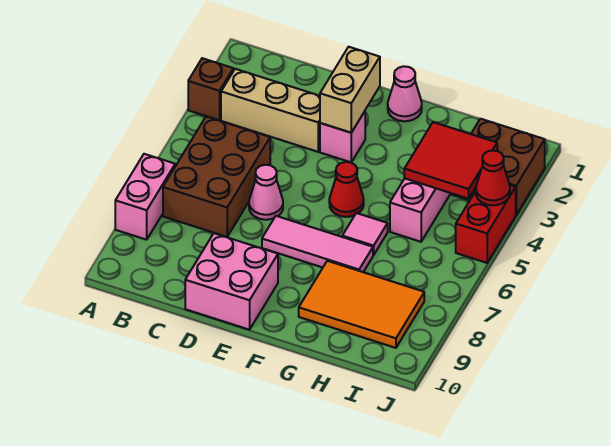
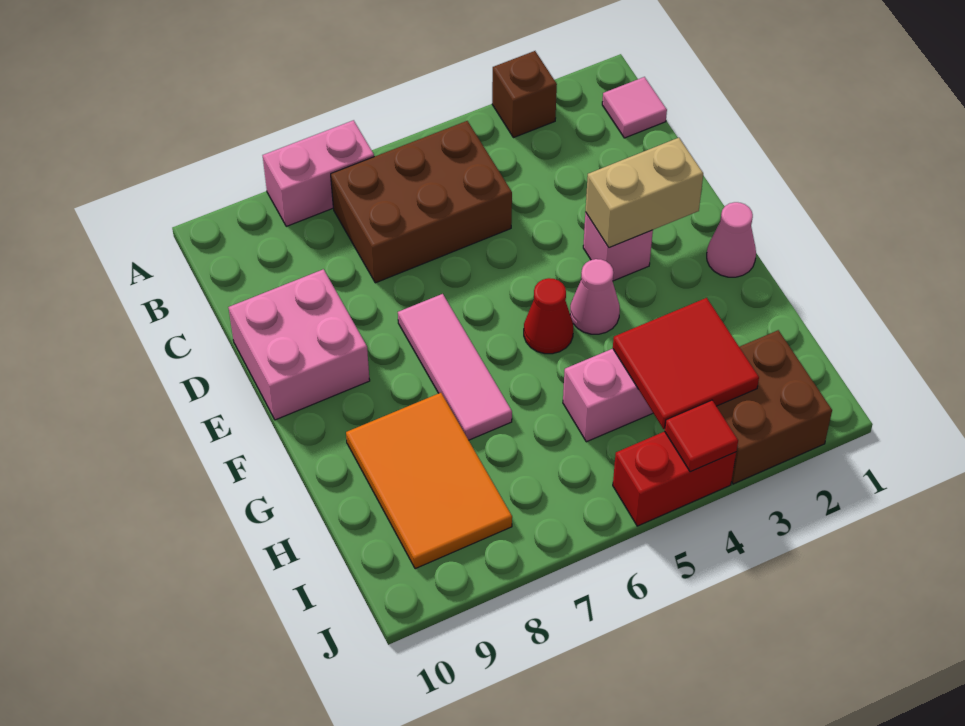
tan 1x3 brick [221,69,320,152] -> none
pink 1x1 cone [249,165,283,220] -> pink 1x1 cone moved to [570,259,620,334]
pink 1x1 tile [342,213,388,255] -> pink 1x1 tile moved to [602,77,667,138]
red 1x1 cone [476,150,510,205] -> red 1x1 tile [665,400,738,472]

